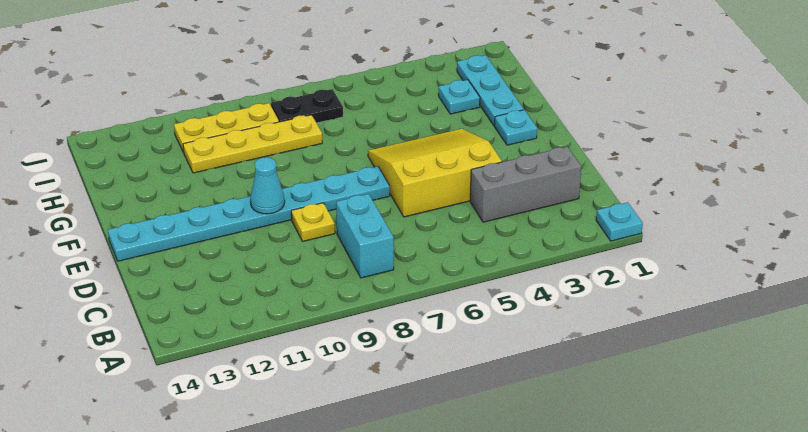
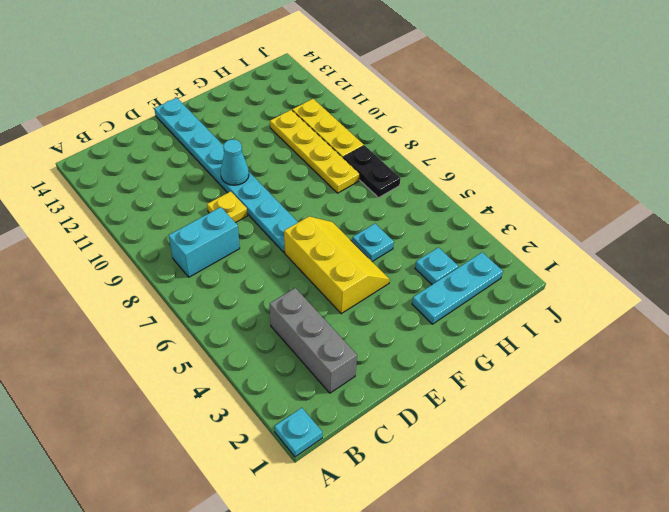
yellow 3x3 slope [368,129,502,217] -> yellow 2x3 slope [284,217,390,314]
cyan 1x1 plate [495,110,537,145] -> cyan 1x1 plate moved to [352,224,394,261]

